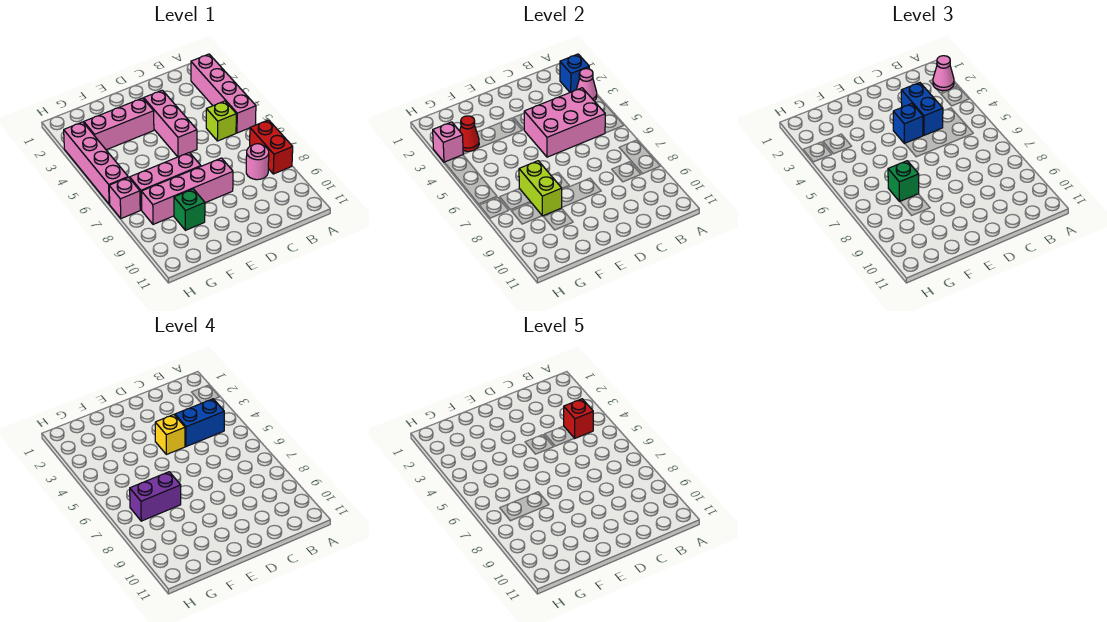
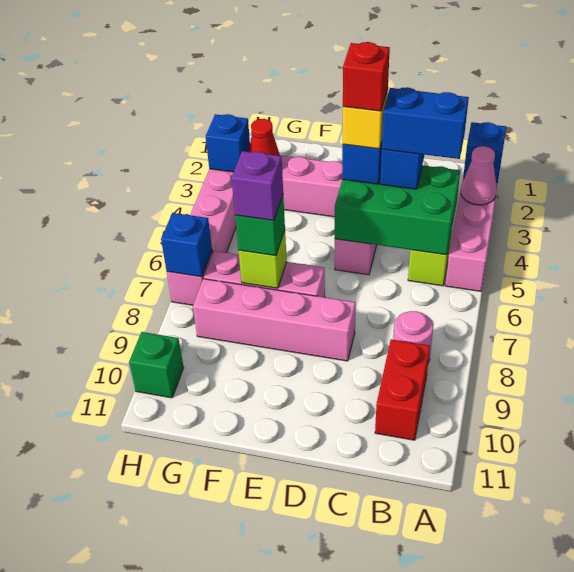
pink 1x1 cone [933,56,954,91] -> none
red 1x2 brick [250,120,293,174] -> red 1x2 brick moved to [375,339,430,440]
pink 2x3 brick [524,88,605,157] -> green 2x3 brick [335,165,460,255]
red 1x1 brick [564,399,593,438] -> red 1x1 brick moved to [343,42,390,111]
lime 1x2 brick [519,161,562,216] -> lime 1x1 brick [239,230,287,288]
purple 1x2 brick [130,472,181,521] -> purple 1x1 brick [232,151,283,221]
green 1x1 brick [174,189,205,230] -> green 1x1 brick moved to [129,332,184,398]
pink 1x1 brick [433,122,463,162] -> blue 1x1 brick [206,114,250,172]
none -> blue 1x1 brick [161,213,212,277]

